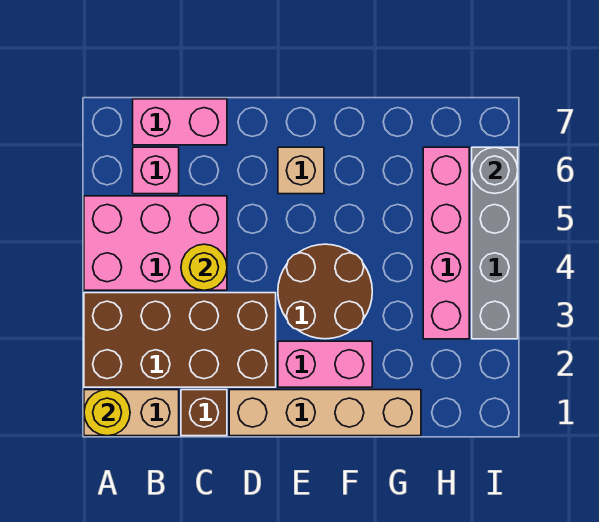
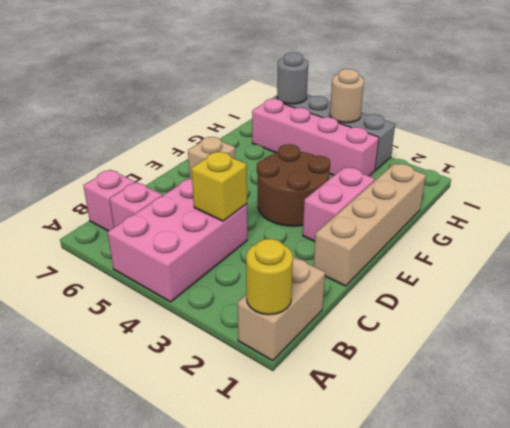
brown 2x4 brick [84,293,276,387] -> none
pink 1x2 brick [133,99,227,145] -> pink 1x1 brick [83,170,135,231]
brown 1x1 brick [181,390,227,436] -> none
yellow 1x1 round brick [181,244,227,290] -> yellow 1x1 brick [191,152,247,221]
none -> tan 1x1 round brick [330,69,364,123]

